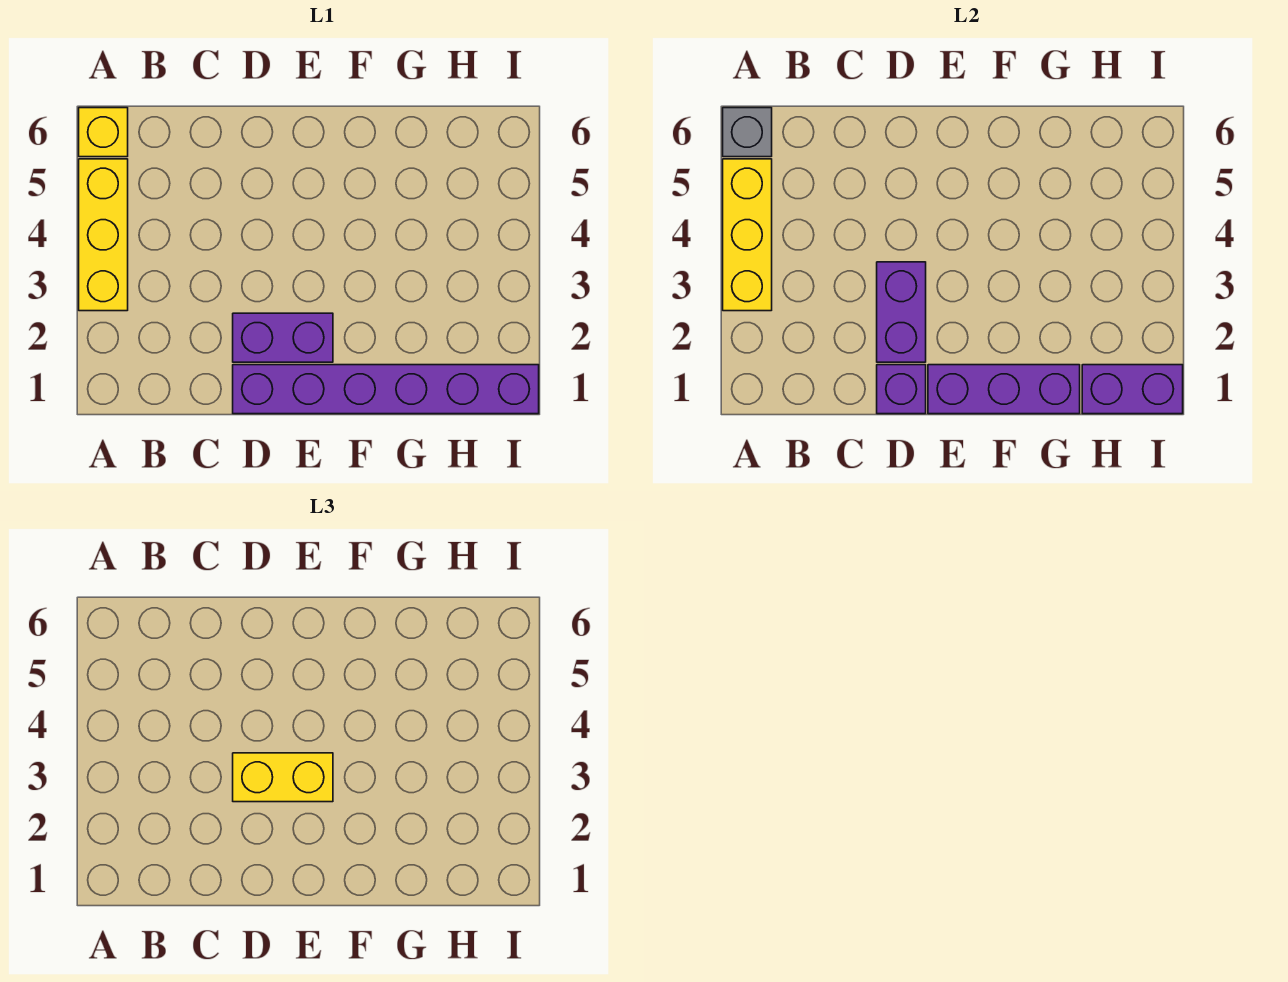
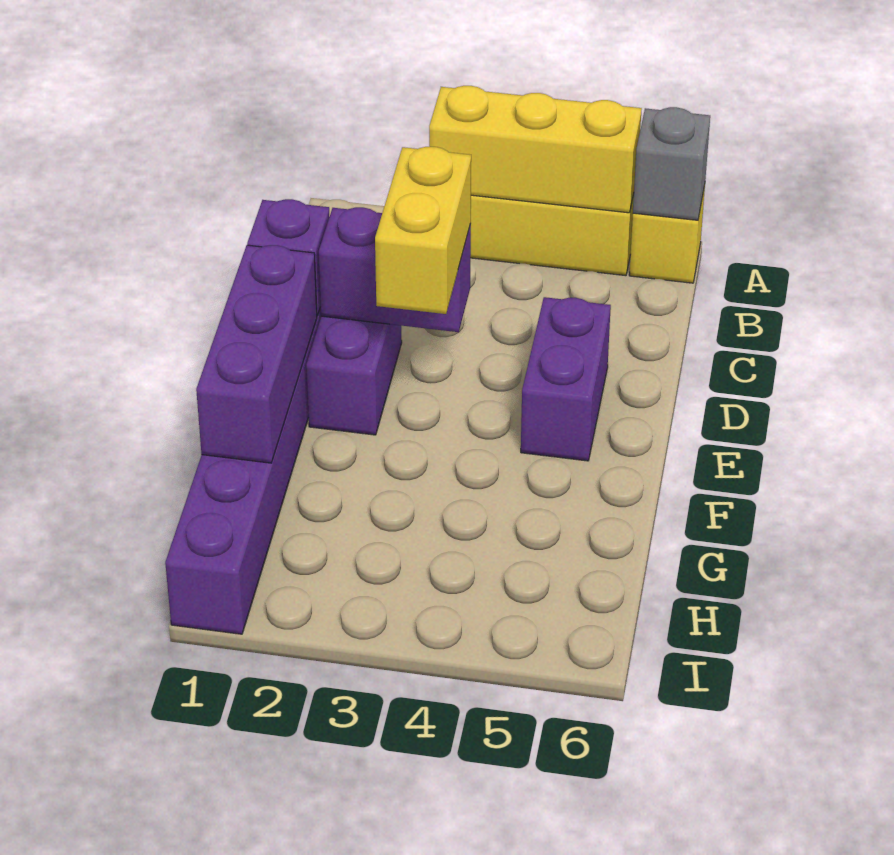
purple 1x2 brick [1082,365,1183,414] -> purple 1x2 brick moved to [521,297,611,461]

